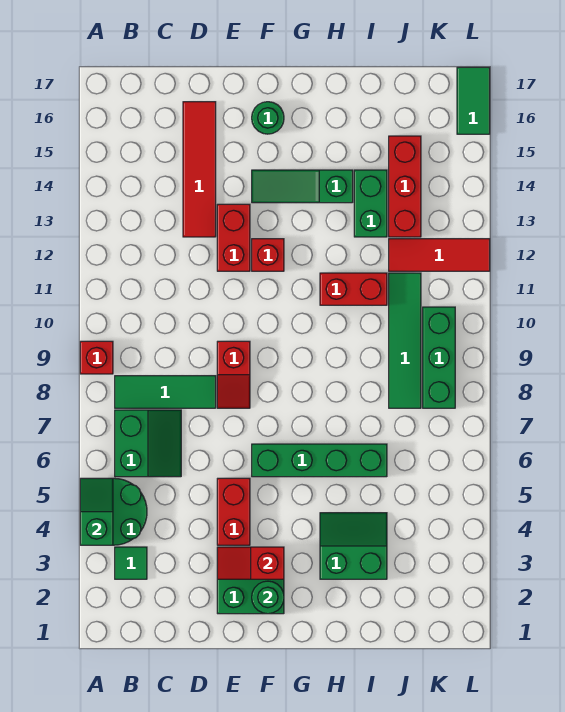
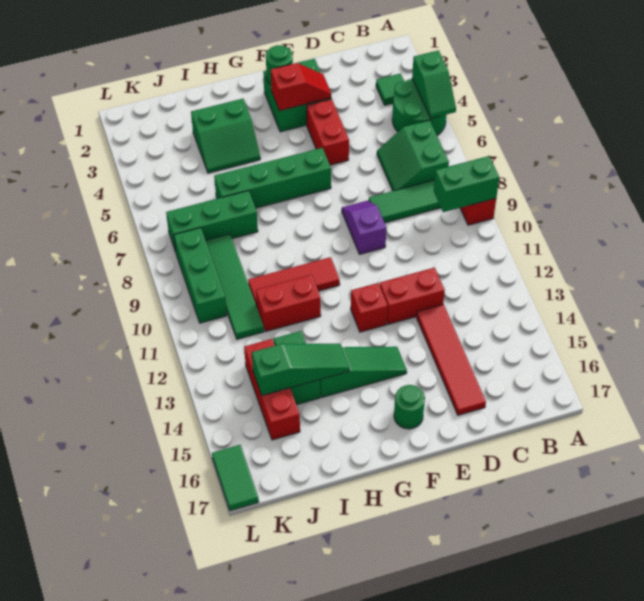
none -> green 1x2 brick [434,156,499,212]
red 1x2 slope [217,341,250,408] -> purple 1x2 slope [342,201,386,254]
red 1x2 brick [217,204,250,271] -> red 1x2 brick turned to [380,268,445,324]
none -> green 1x3 slope [252,344,350,396]
none -> green 1x3 brick [166,191,258,252]
red 1x3 tile [389,239,490,271] -> red 1x3 tile moved to [248,257,340,306]

